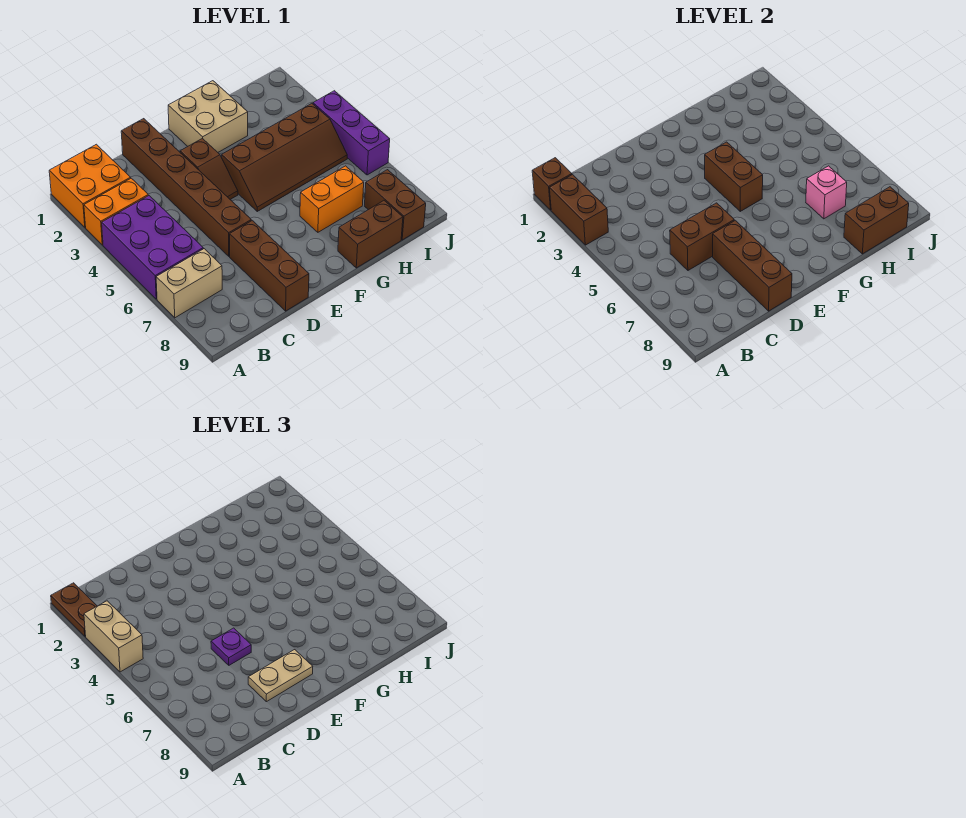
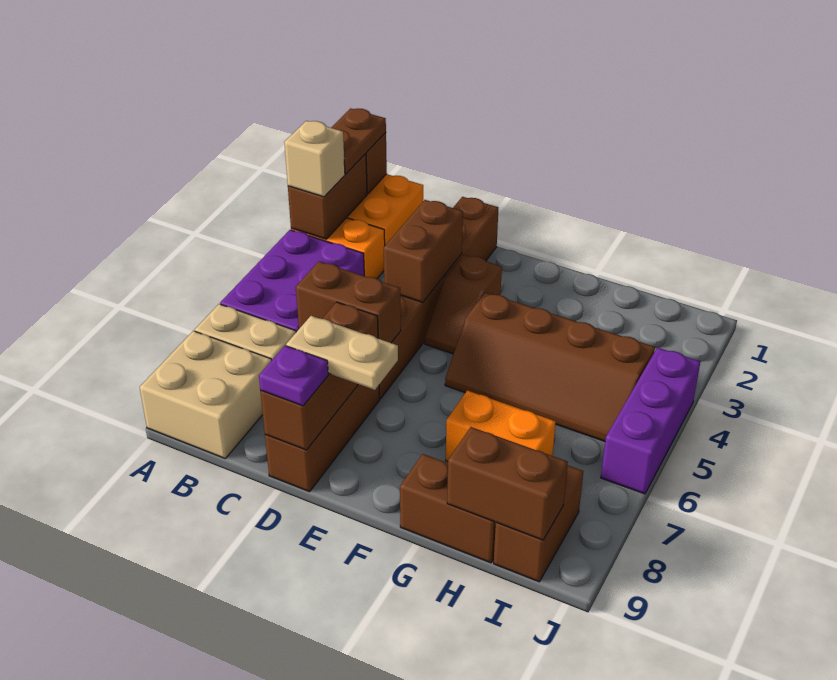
tan 1x2 brick [84,601,143,672] -> tan 1x1 brick [284,121,345,197]
purple 1x1 plate [211,628,251,665] -> purple 1x1 plate moved to [259,346,328,406]
tan 2x2 brick [168,81,248,152] -> tan 2x2 brick moved to [140,331,272,458]
brown 1x2 brick [705,142,763,211] -> brown 1x2 brick moved to [384,200,463,302]
pink 1x1 brick [806,166,847,219] -> none

